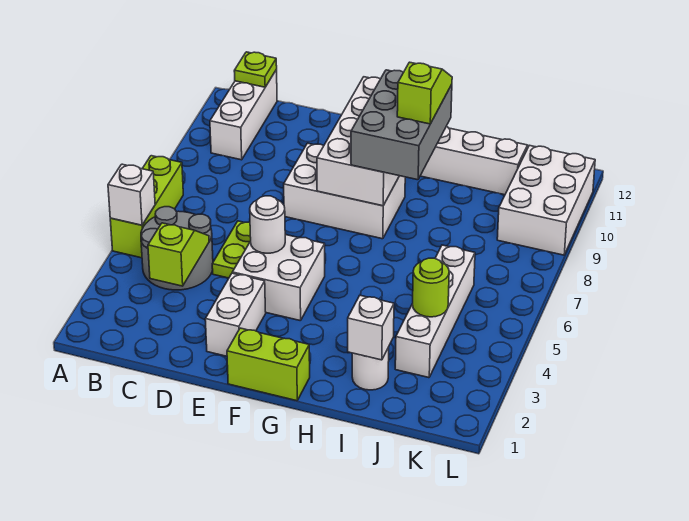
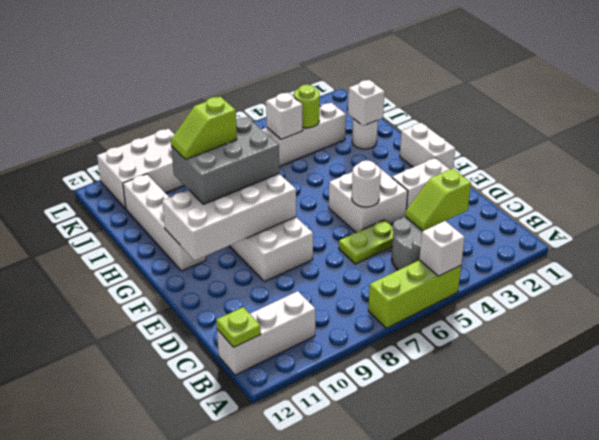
lime 1x2 brick [227,328,310,401] -> white 1x2 brick [400,123,455,169]
none -> white 1x1 brick [266,93,302,139]

